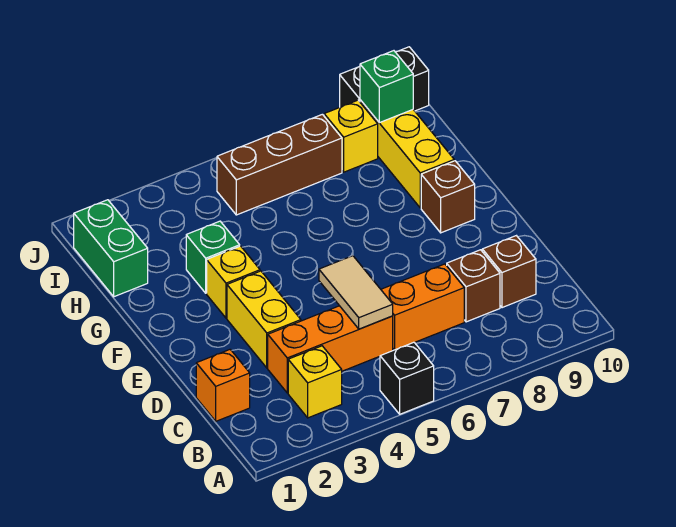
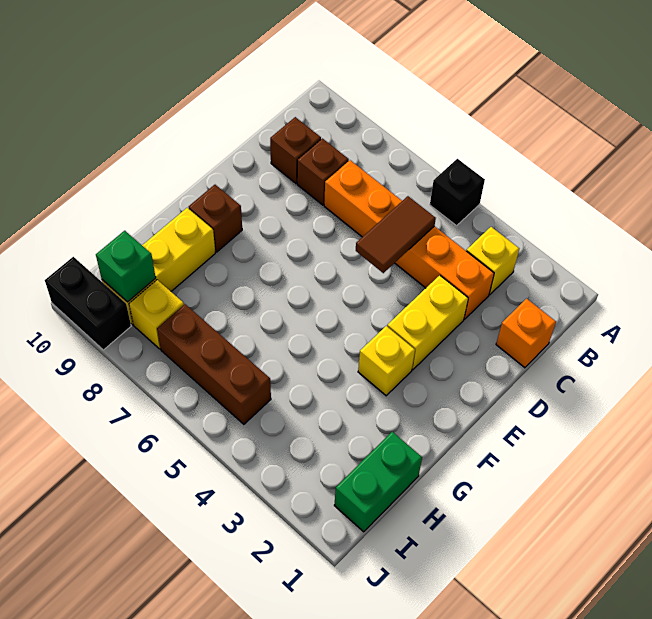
tan 1x2 tile [319,256,393,329] -> brown 1x2 tile [356,196,436,273]
green 1x1 brick [186,221,240,293] -> none

